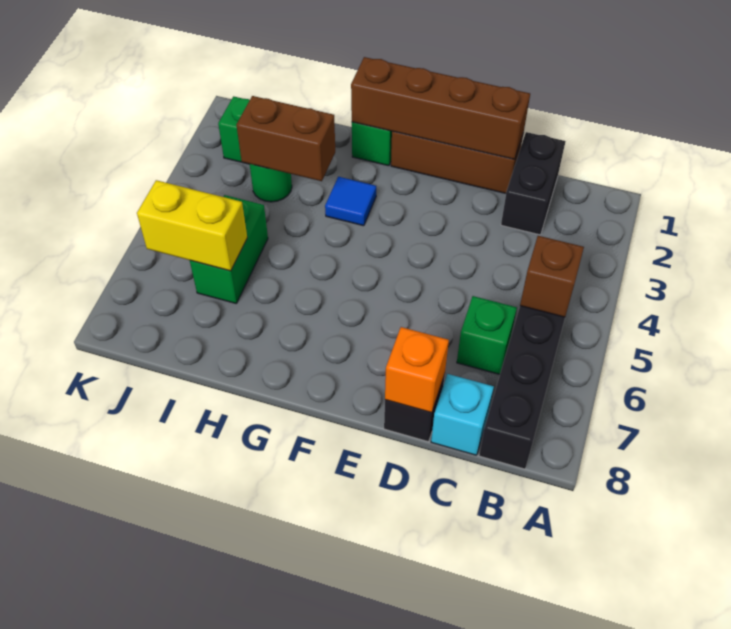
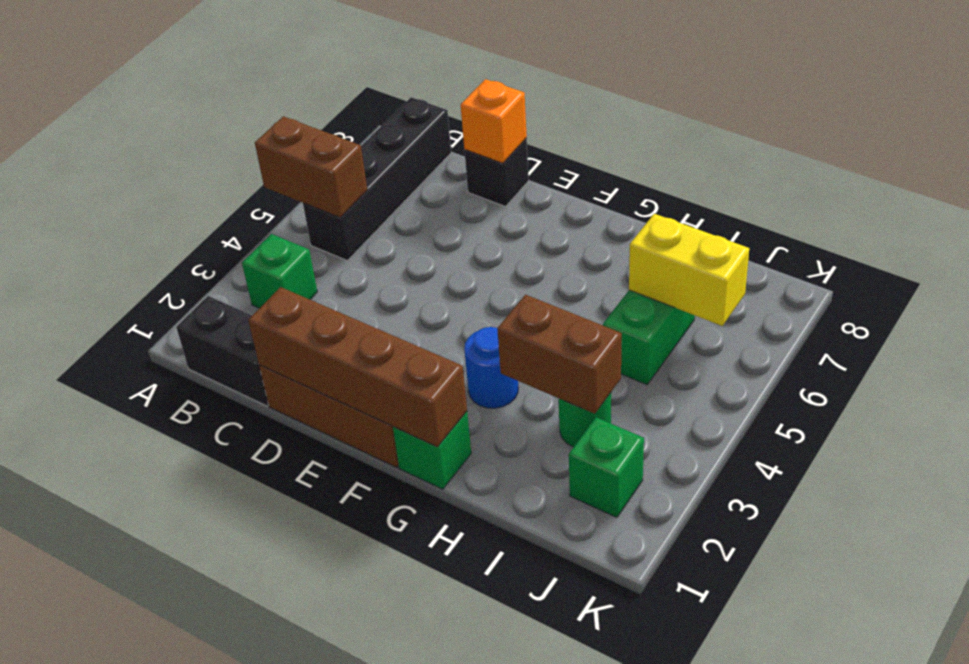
brown 1x1 brick [520,236,584,317] -> brown 1x2 brick [255,116,367,218]
black 1x2 brick [501,132,566,235] -> black 1x2 brick turned to [176,296,269,406]
green 1x1 brick [457,296,517,375] -> green 1x1 brick moved to [242,234,317,308]
cyan 1x1 brick [431,374,494,455] -> none
blue 1x1 tile [325,177,376,226] -> blue 1x1 round brick [464,327,518,408]

